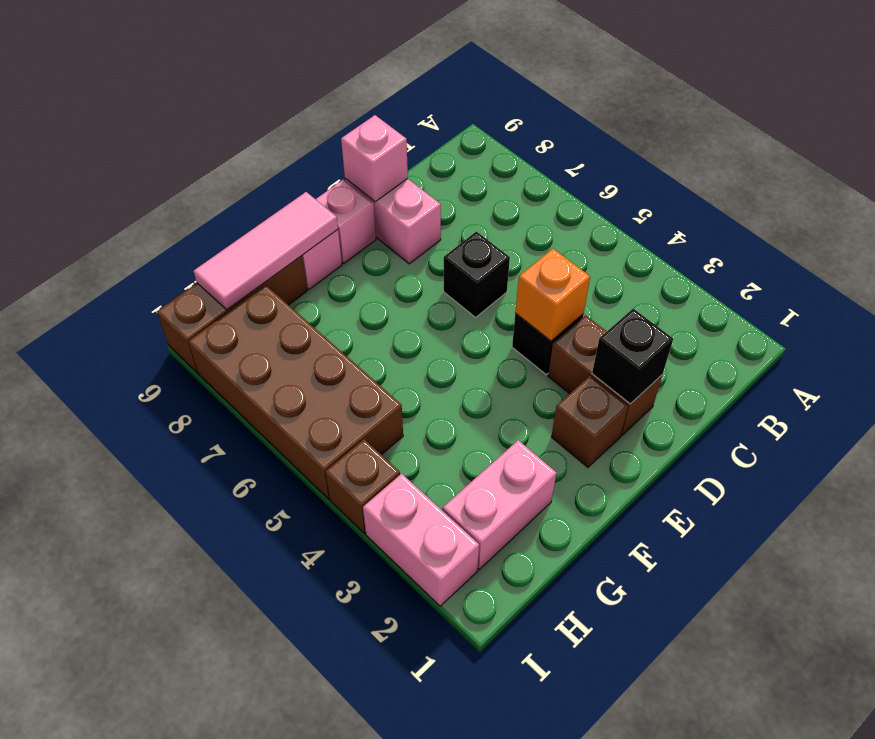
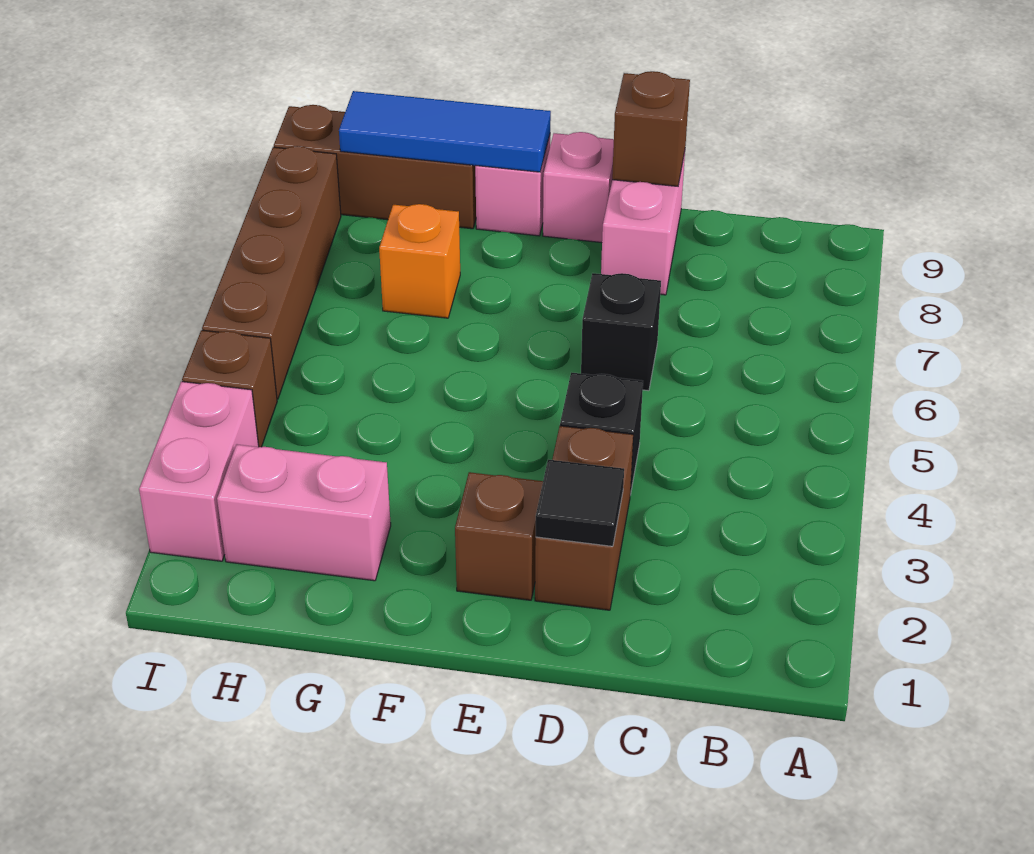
black 1x1 brick [592,309,673,404] -> black 1x1 tile [536,460,624,546]
orange 1x1 brick [515,249,590,341] -> orange 1x1 brick moved to [379,204,460,318]
pink 1x1 brick [341,115,408,202] -> brown 1x1 brick [612,71,690,186]
pink 1x3 tile [194,192,338,310] -> blue 1x3 tile [339,91,551,172]
brown 2x4 brick [188,285,403,499] -> brown 1x4 brick [202,146,341,399]

